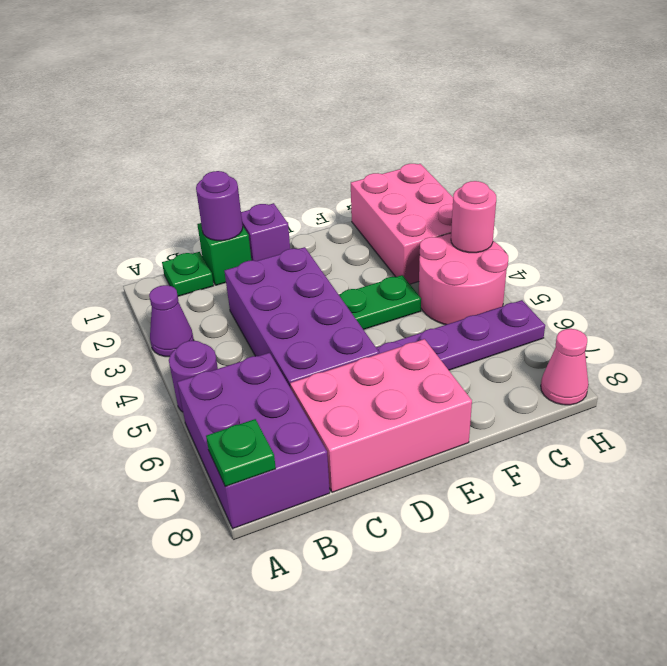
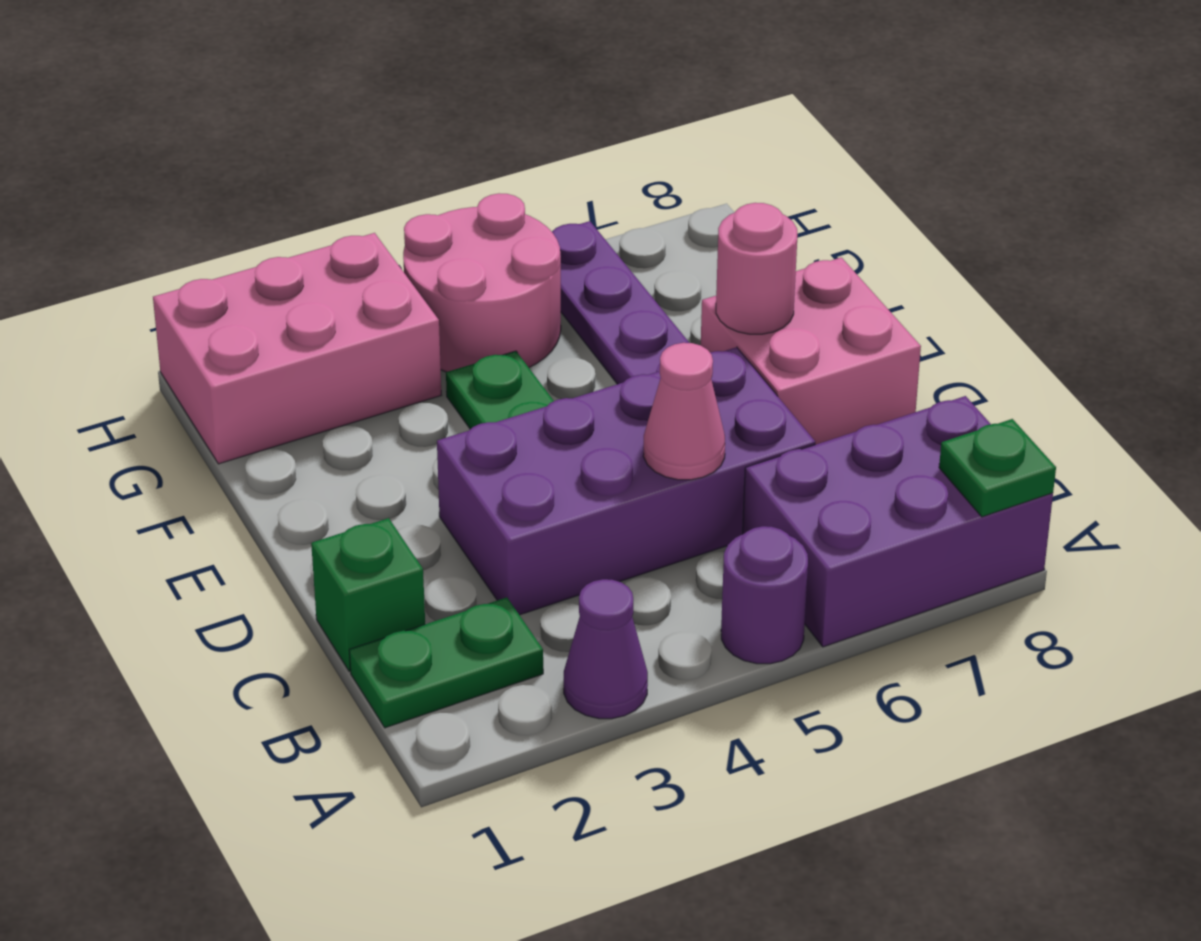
green 1x1 plate [162,252,214,296] -> green 1x2 plate [349,597,543,728]
purple 1x1 round brick [196,171,243,241] -> none
pink 2x3 brick [290,339,472,492] -> pink 2x2 brick [701,257,921,445]
purple 1x1 brick [241,203,290,261] -> none
pink 1x1 round brick [451,181,496,253] -> pink 1x1 round brick moved to [716,203,797,334]
pink 1x1 cone [541,329,589,405] -> pink 1x1 cone moved to [643,343,725,480]

